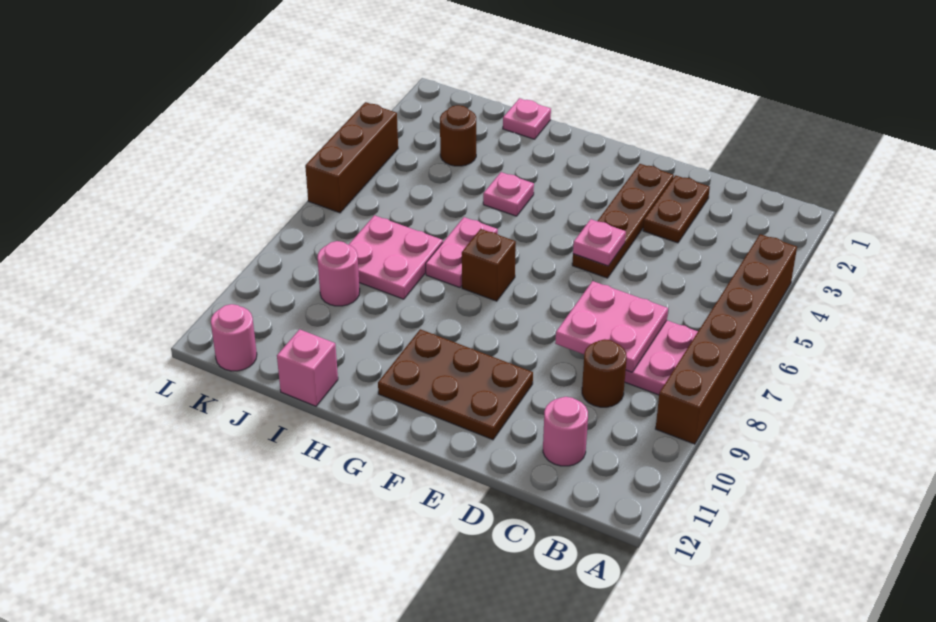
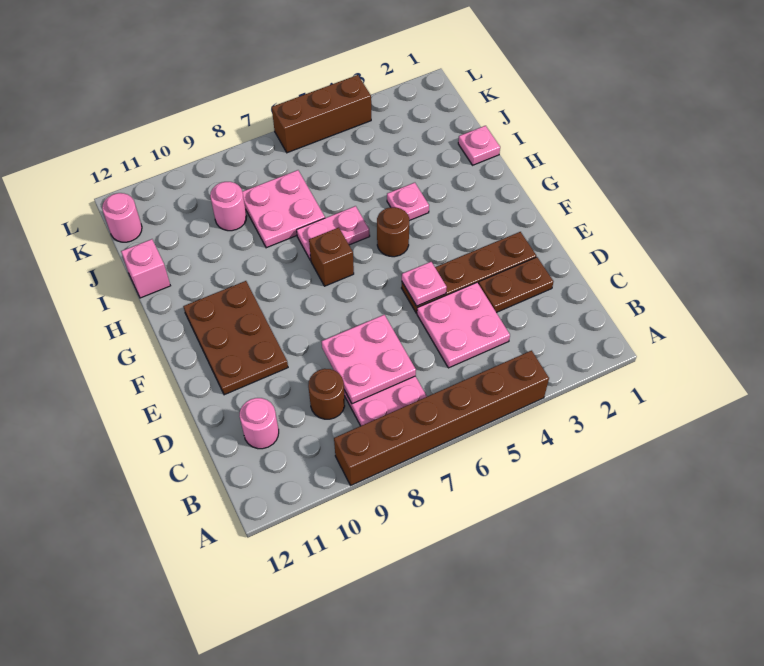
none -> pink 2x2 plate [417,283,510,368]
brown 1x1 round brick [440,105,476,166] -> brown 1x1 round brick moved to [377,207,409,257]

